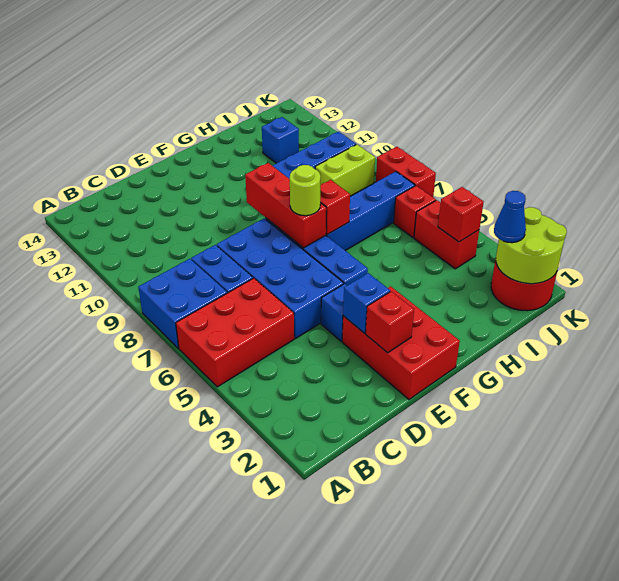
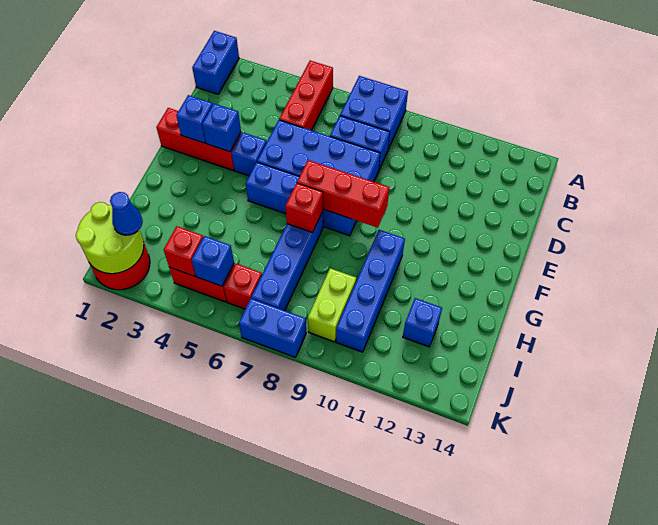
none -> blue 1x2 brick [192,31,239,94]
red 2x3 brick [176,278,294,387] -> red 1x3 brick [279,61,333,130]
red 2x3 brick [342,286,460,399] -> red 1x3 brick [156,108,241,170]
red 1x1 brick [366,291,414,353] -> blue 1x1 brick [176,95,213,143]
lime 1x1 round brick [290,165,321,216] -> none
none -> blue 1x1 brick [192,236,234,286]
red 1x2 brick [376,147,436,197] -> blue 1x2 brick [239,299,306,357]

